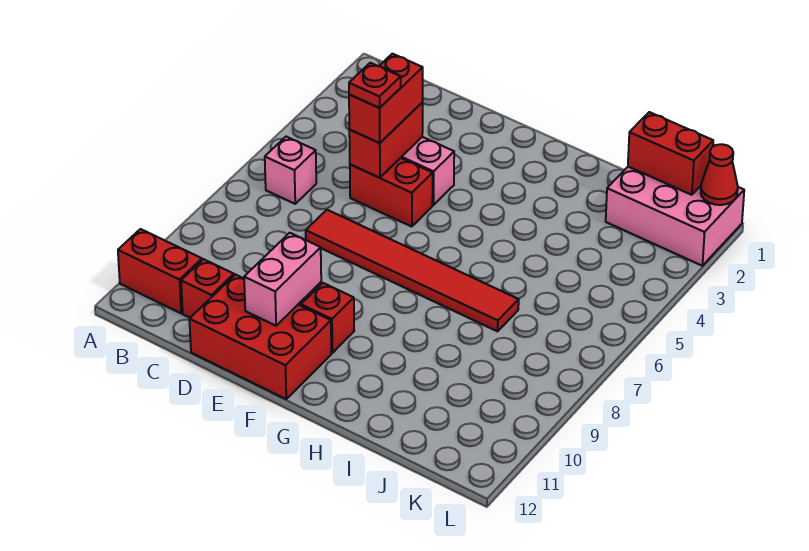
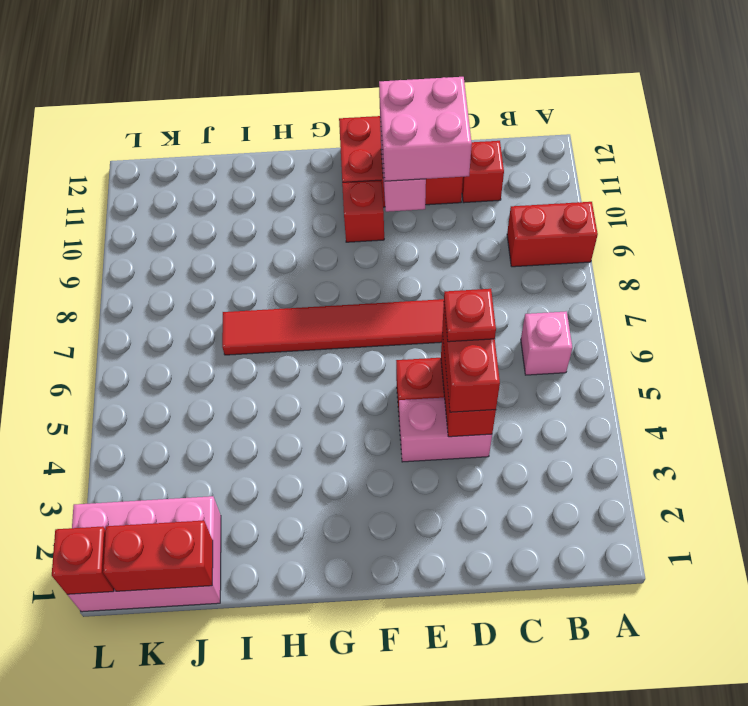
red 1x2 brick [118,229,202,313] -> red 1x2 brick moved to [507,202,598,267]
none -> pink 2x2 brick [379,77,472,181]
red 1x1 cone [701,144,738,205] -> red 1x1 brick [52,526,114,594]

